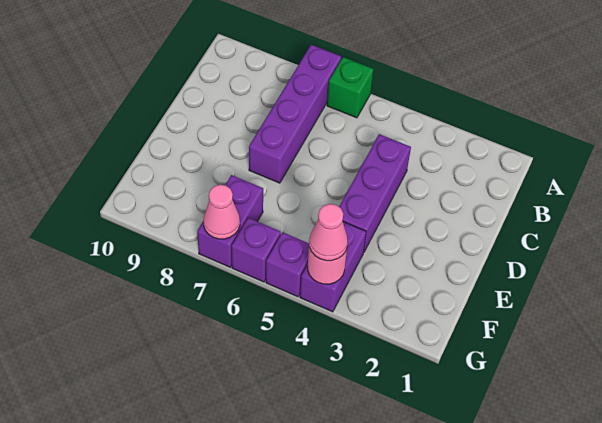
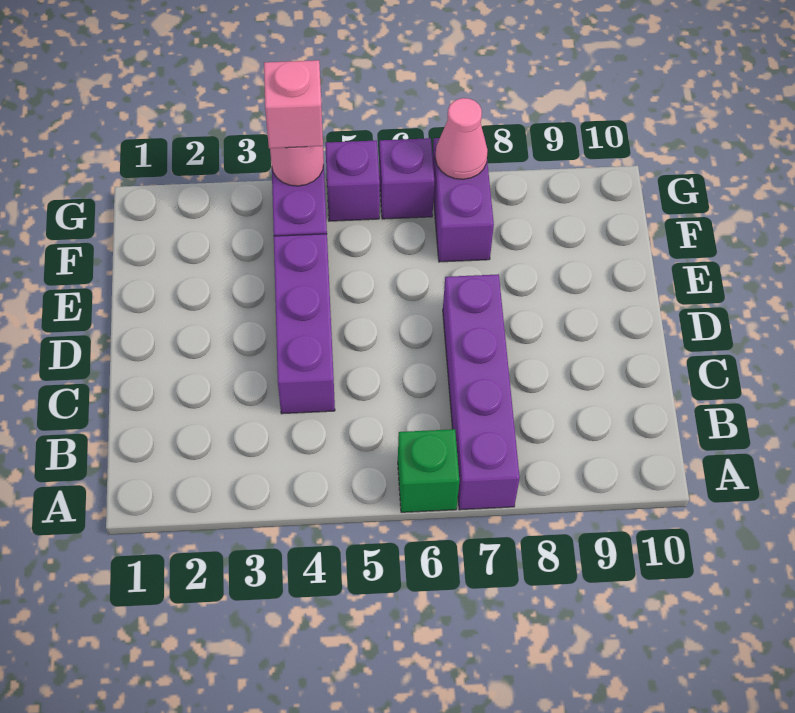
pink 1x1 cone [309,204,348,261] -> pink 1x1 brick [264,60,323,148]

